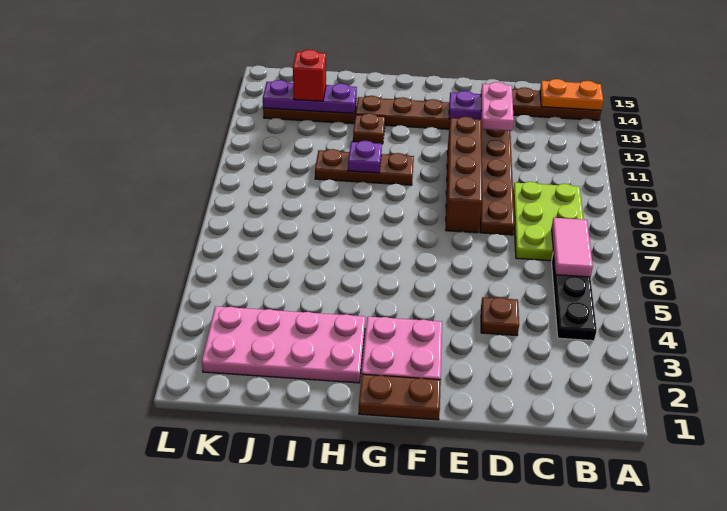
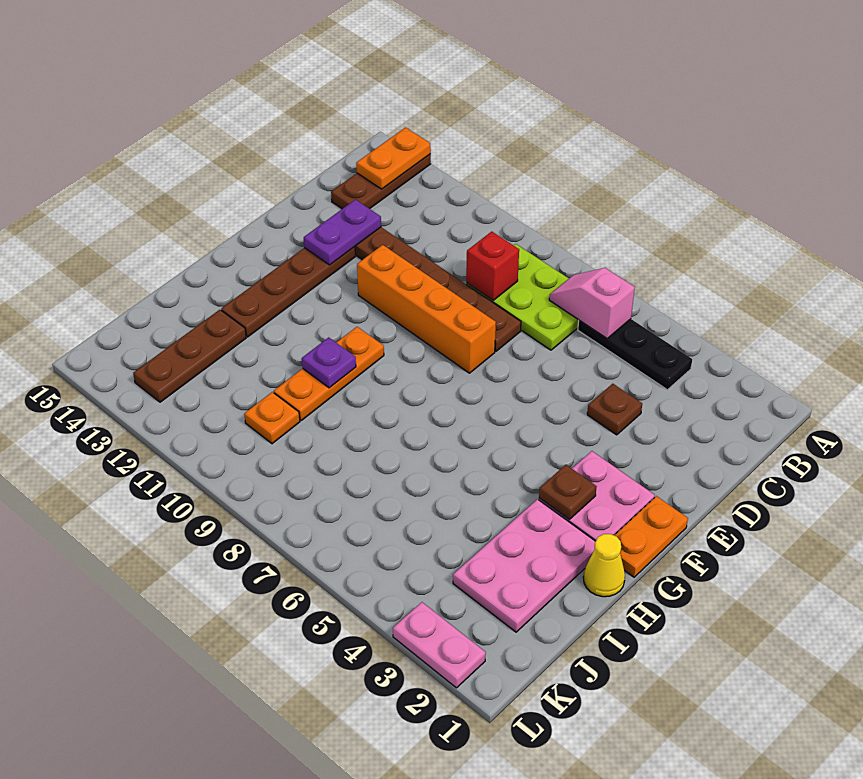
pink 1x2 tile [552,218,593,277] -> pink 1x2 slope [549,268,635,338]
pink 1x2 plate [481,82,514,131] -> pink 1x2 plate moved to [393,602,486,688]
brown 1x4 brick [446,116,482,233] -> orange 1x4 brick [357,245,496,373]
brown 1x2 plate [359,374,441,420] -> orange 1x2 plate [614,496,688,577]
brown 1x3 plate [315,149,414,185] -> orange 1x3 plate [274,327,384,420]
none -> yellow 1x1 cone [583,534,625,597]
pink 2x4 plate [202,306,365,383] -> pink 2x3 plate [453,499,595,632]
brown 1x1 plate [353,113,385,144] -> brown 1x1 plate moved to [539,465,597,520]
purple 1x3 plate [263,80,357,113] -> none
none -> orange 1x1 plate [244,392,300,444]
red 1x1 brick [293,50,326,101] -> red 1x1 brick moved to [466,231,519,300]

